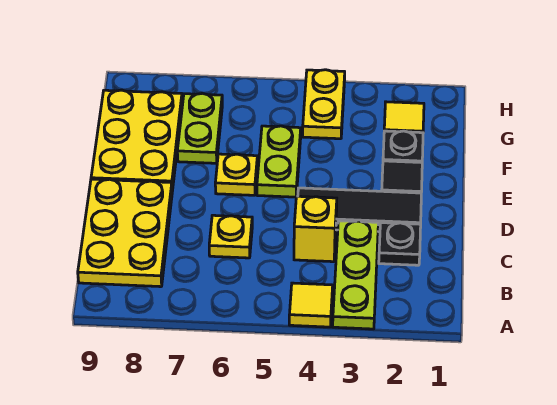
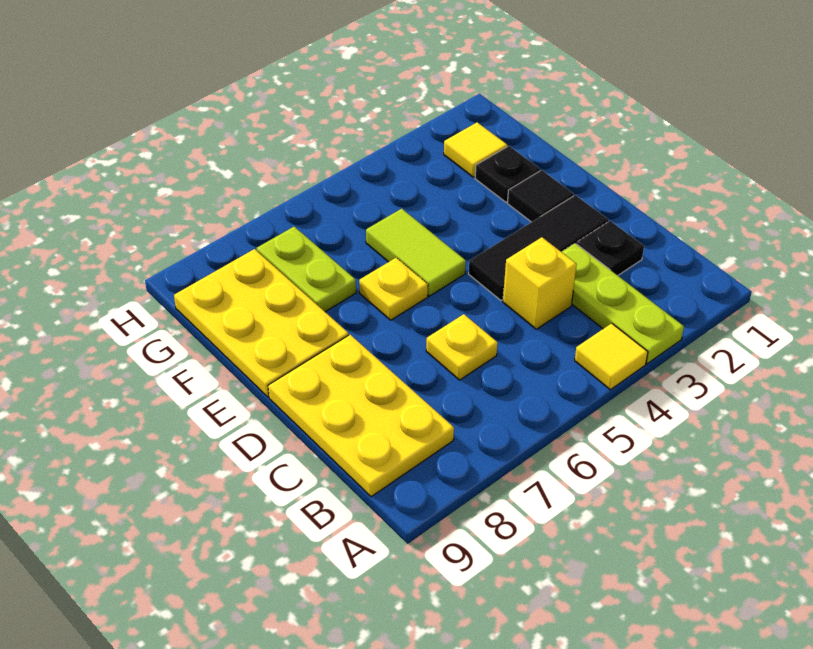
lime 1x2 plate [257,126,301,197] -> lime 1x2 tile [366,209,466,296]
yellow 1x2 plate [303,70,345,139] -> none

